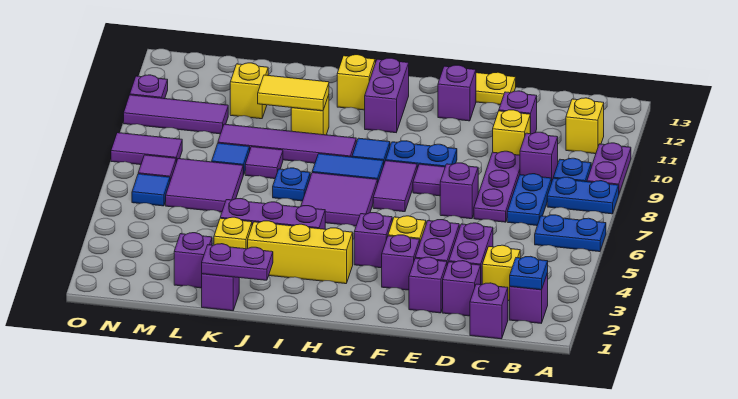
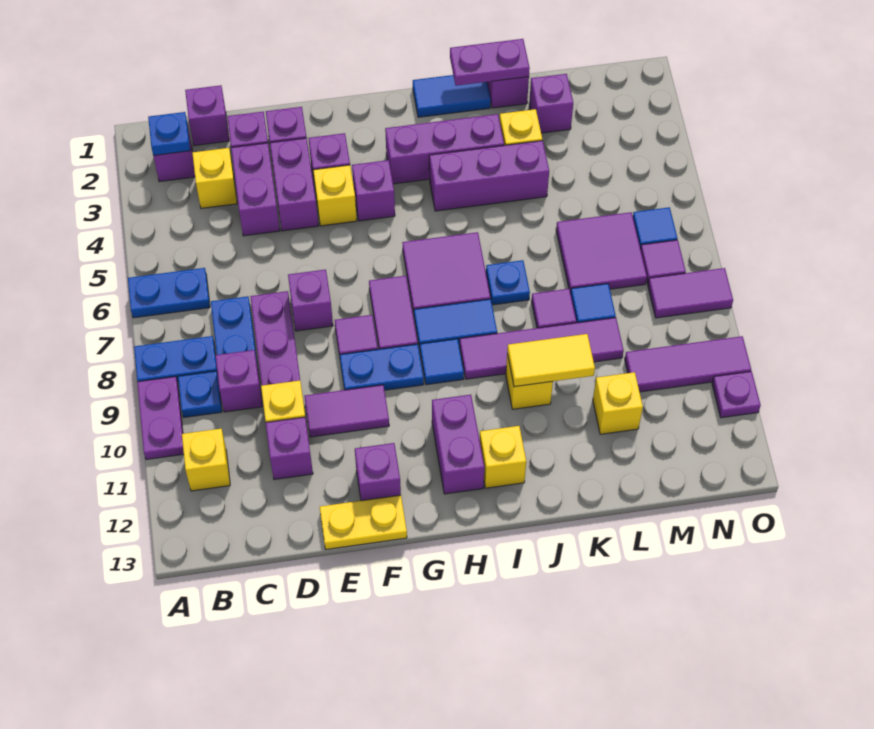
none -> purple 1x2 tile [304,385,389,437]
yellow 1x3 brick [248,221,353,284] -> purple 1x3 brick [385,114,504,184]
none -> blue 1x2 tile [413,75,491,117]

